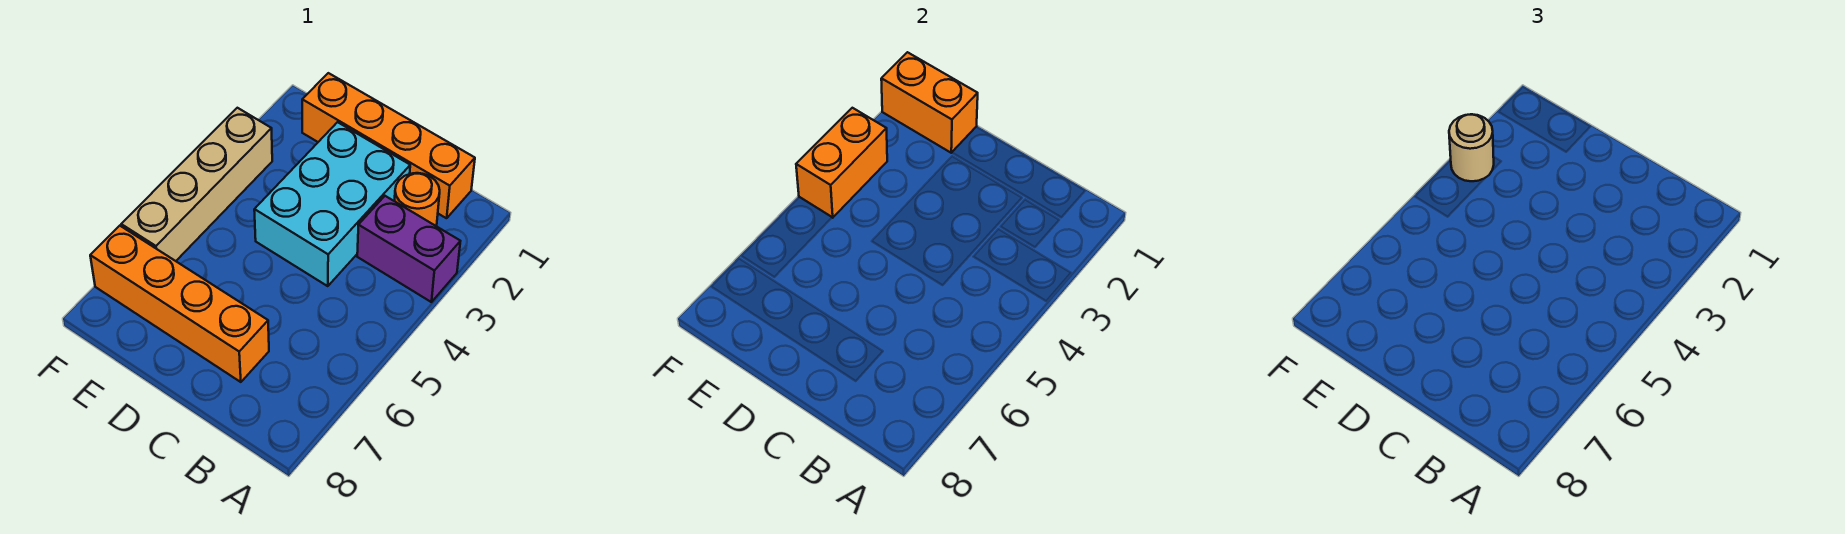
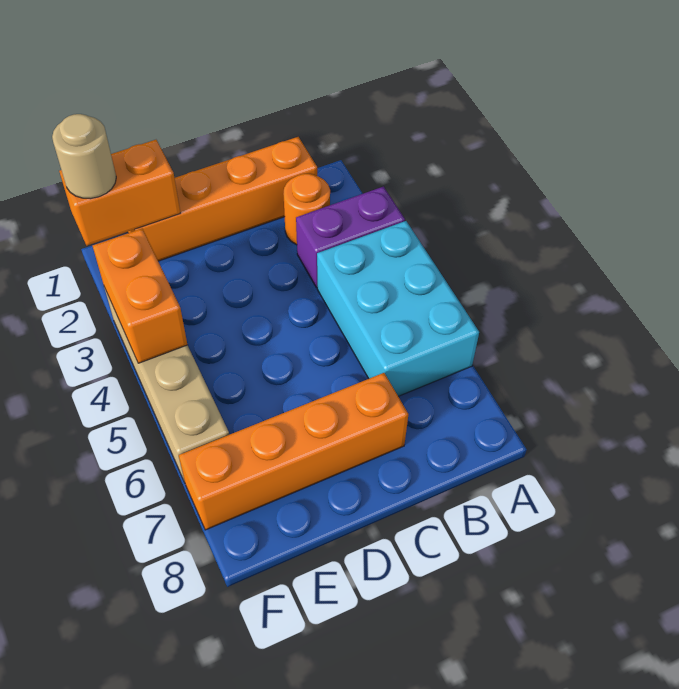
cyan 2x3 brick [254,122,410,286] -> cyan 2x3 brick moved to [317,221,479,396]
tan 1x1 round brick [1449,114,1494,181] -> tan 1x1 round brick moved to [52,114,116,199]

